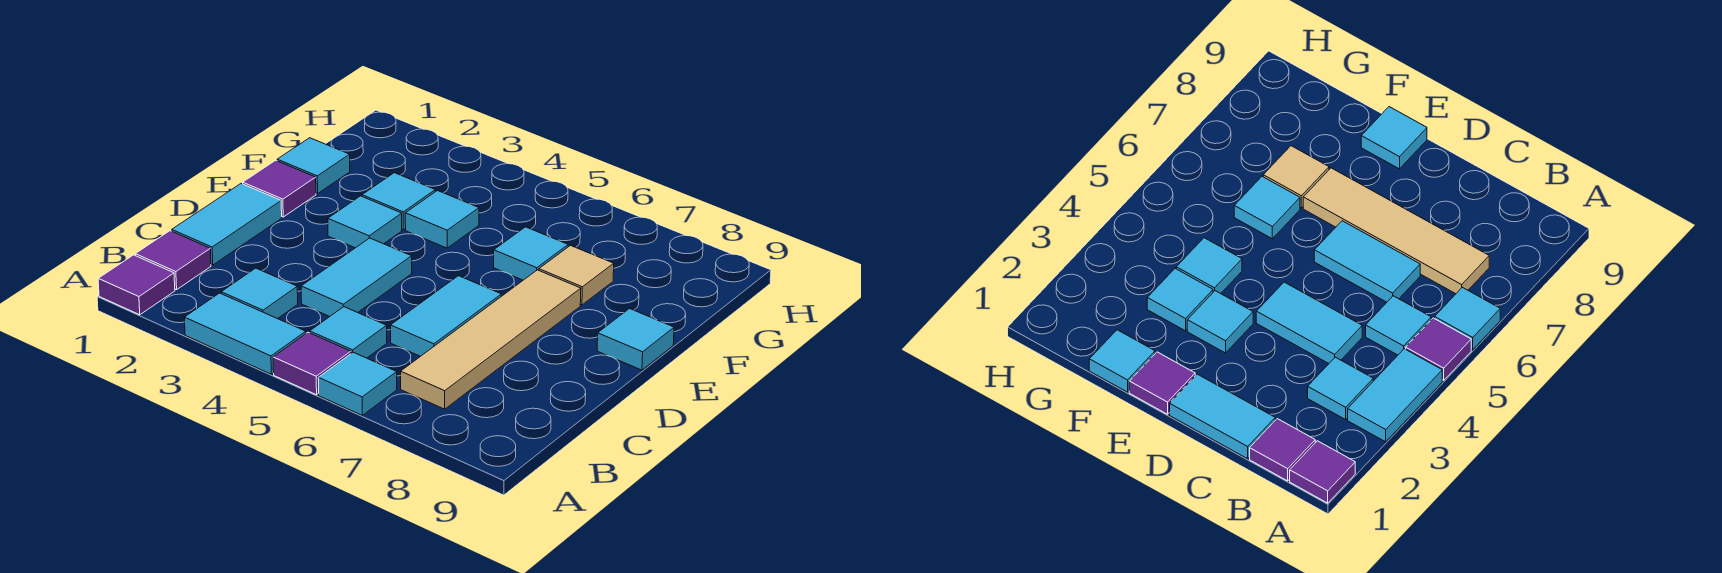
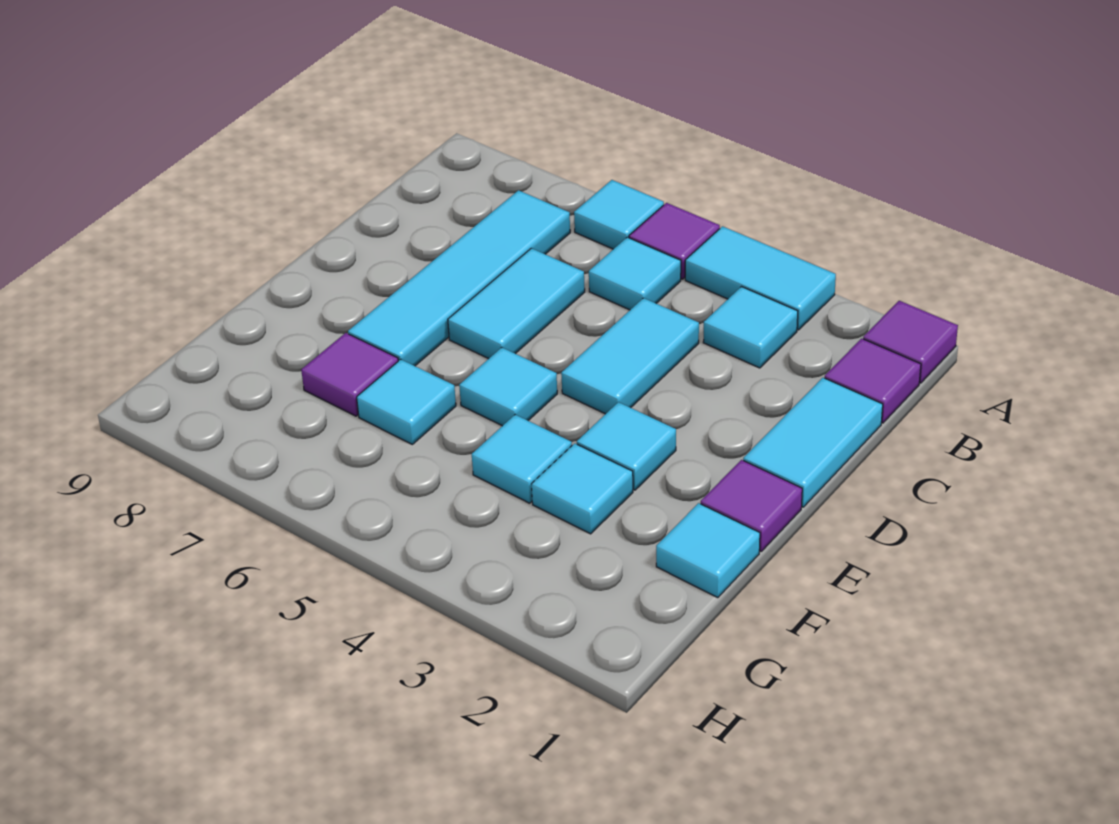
tan 1x4 tile [401,270,581,409] -> cyan 1x4 tile [348,190,570,366]
cyan 1x1 tile [597,309,674,370] -> cyan 1x1 tile moved to [459,347,557,426]
tan 1x1 tile [539,246,614,305] -> purple 1x1 tile [301,333,398,416]

